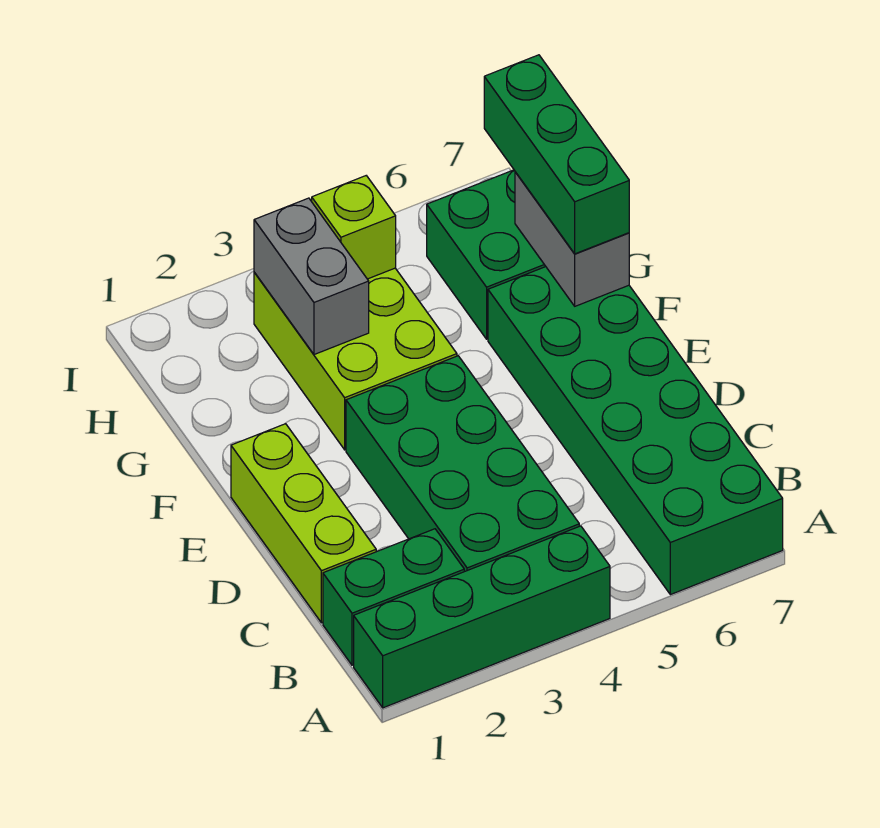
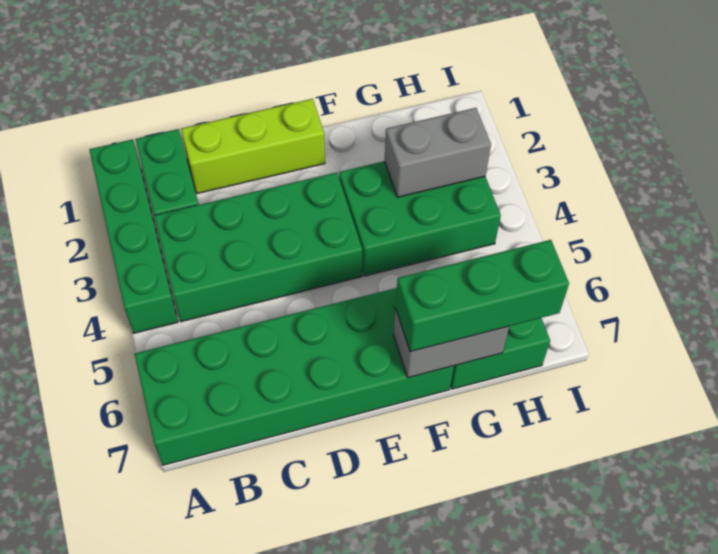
lime 2x3 brick [254,268,457,450] -> green 2x3 brick [339,161,501,276]
lime 1x1 brick [312,176,396,279] -> none

